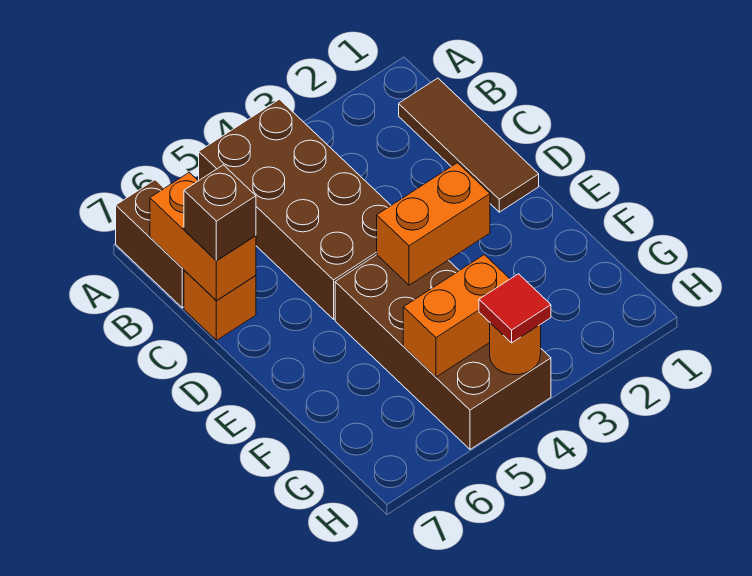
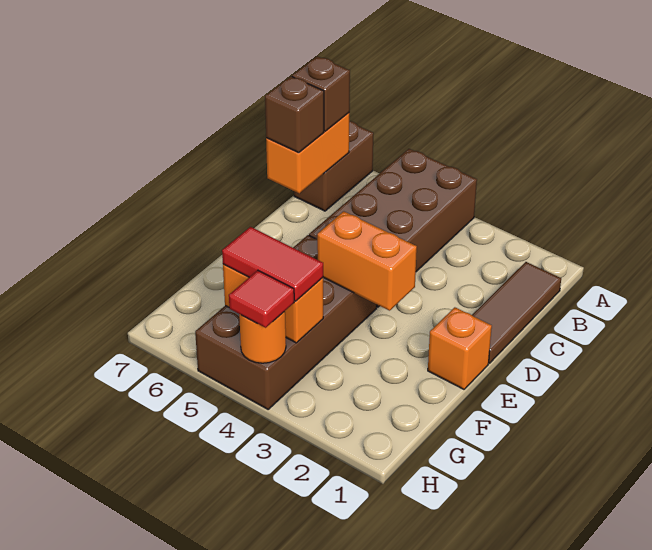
none -> brown 1x1 brick [292,56,350,131]
orange 1x1 brick [184,270,256,340] -> orange 1x1 brick moved to [428,307,492,389]
none -> red 1x2 tile [222,227,323,301]

